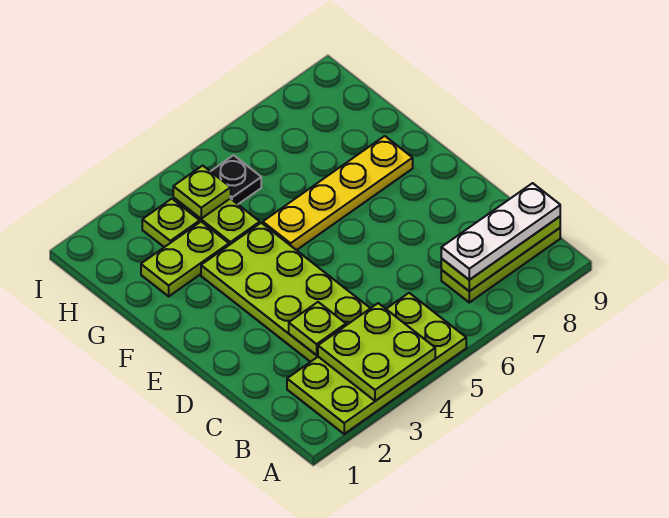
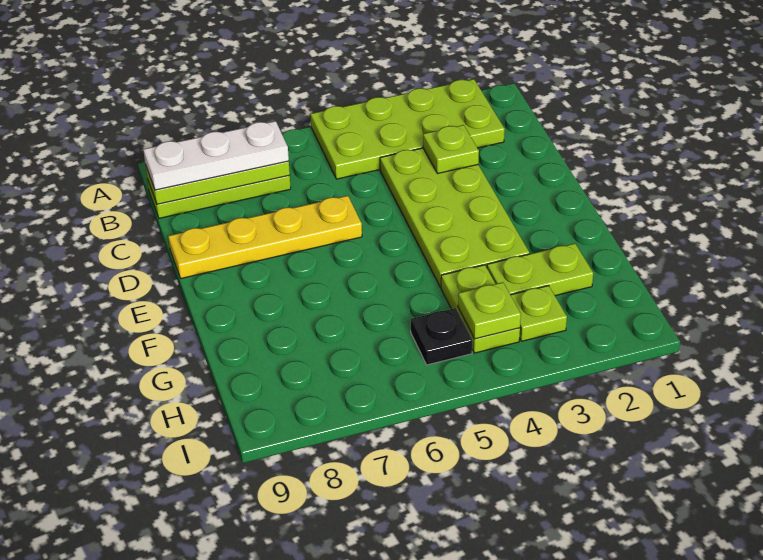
lime 2x2 plate [318,303,435,401] -> none
yellow 1x4 plate [263,136,413,250] -> yellow 1x4 plate moved to [168,196,362,278]

